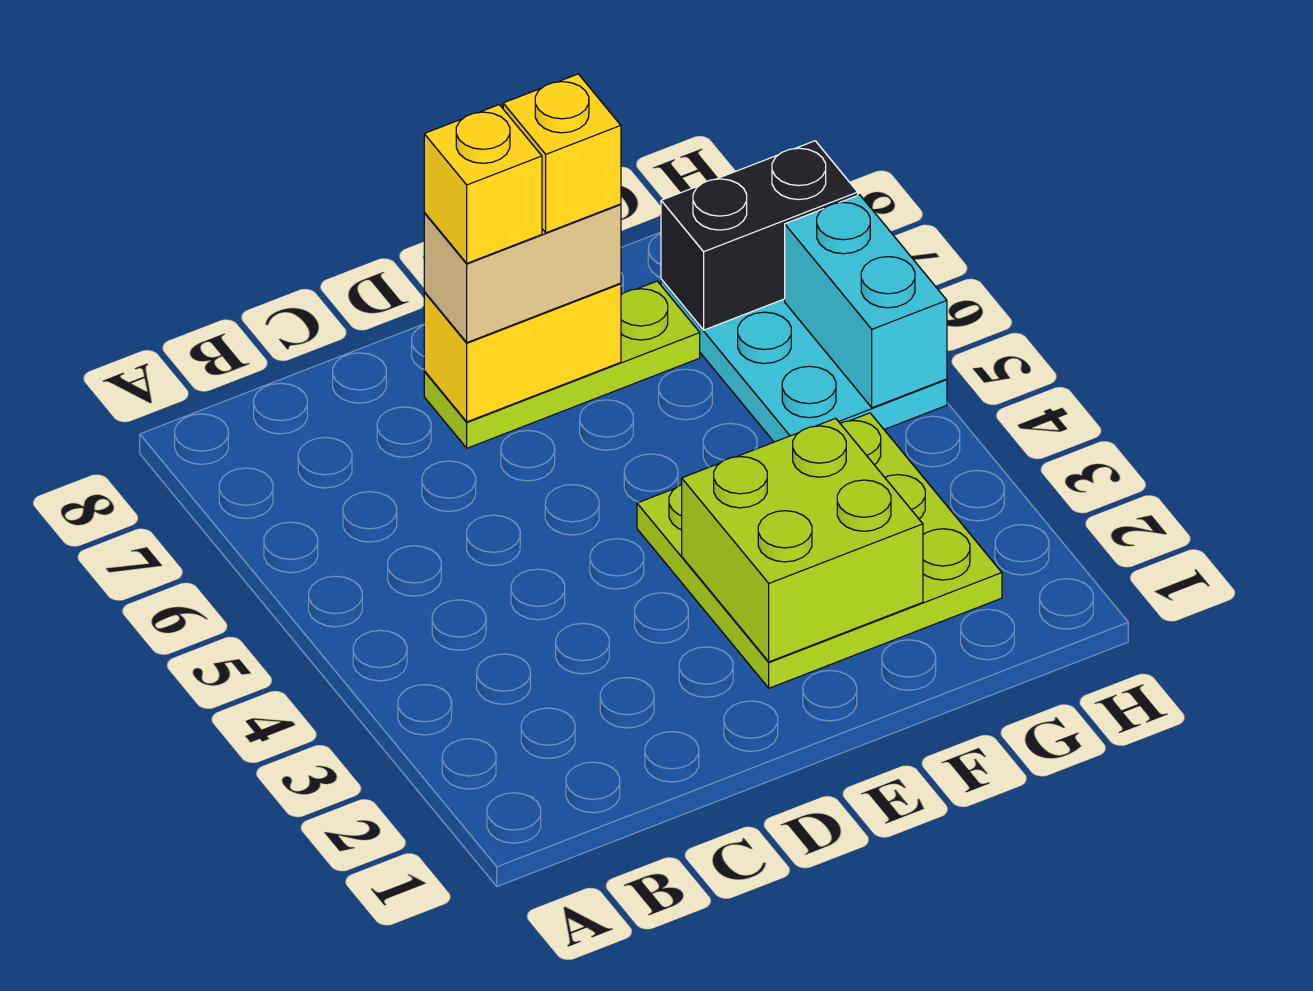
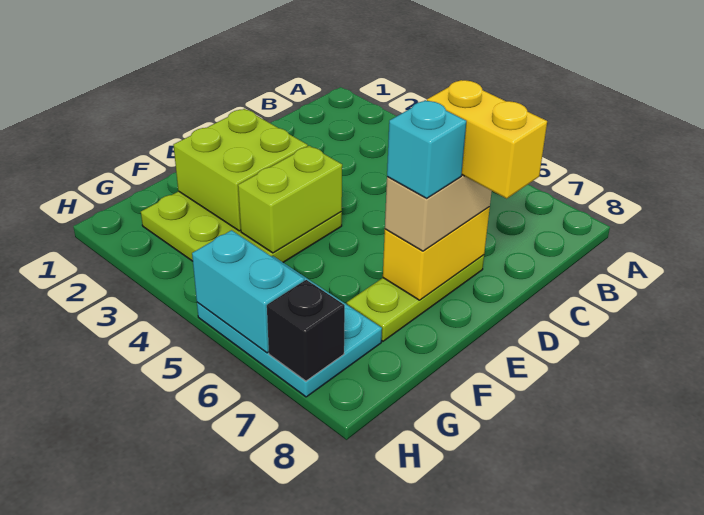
yellow 1x1 brick [424,105,542,263] -> yellow 1x2 brick [427,80,547,198]
none -> lime 1x2 brick [238,146,342,253]
yellow 1x1 brick [503,74,621,233] -> cyan 1x1 brick [387,100,466,198]
black 1x2 brick [661,141,858,330] -> black 1x1 brick [267,280,345,381]

